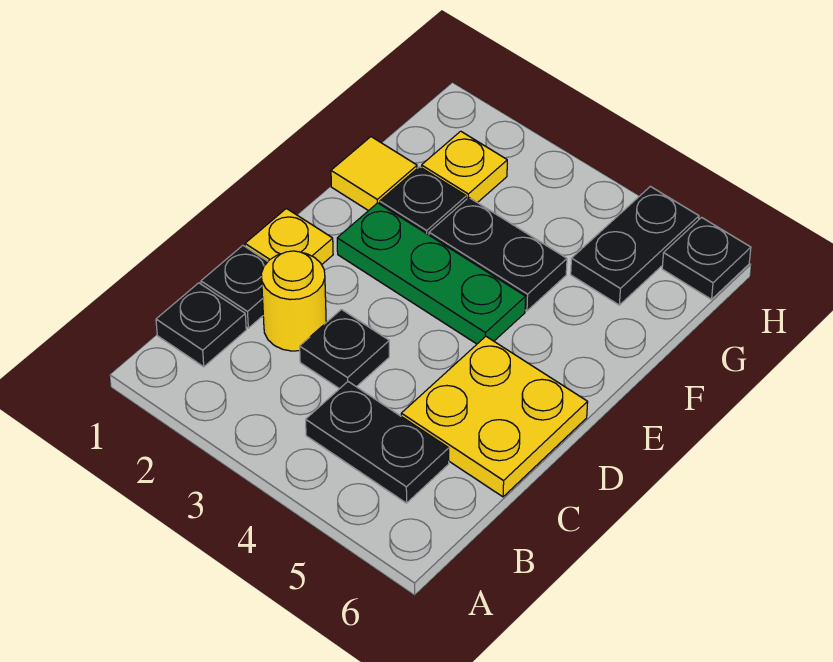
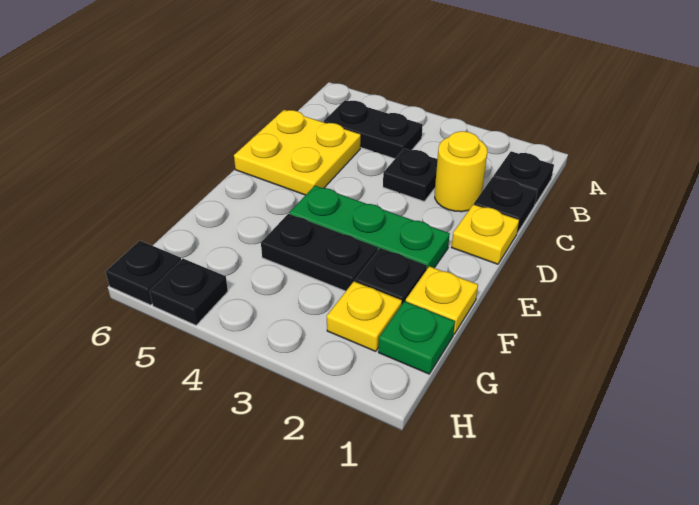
yellow 1x1 tile [331,137,417,211] -> yellow 1x1 plate [406,266,478,334]
none -> green 1x1 plate [378,301,455,374]
black 1x2 plate [571,186,699,305] -> black 1x1 plate [150,259,228,325]

